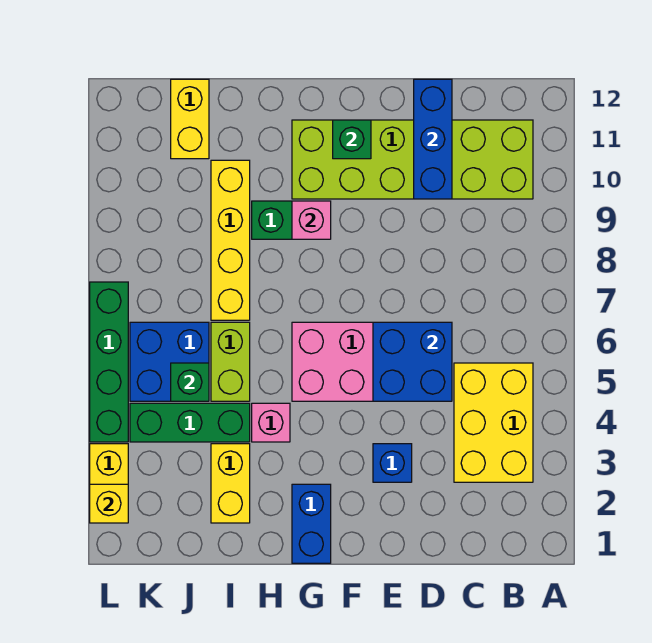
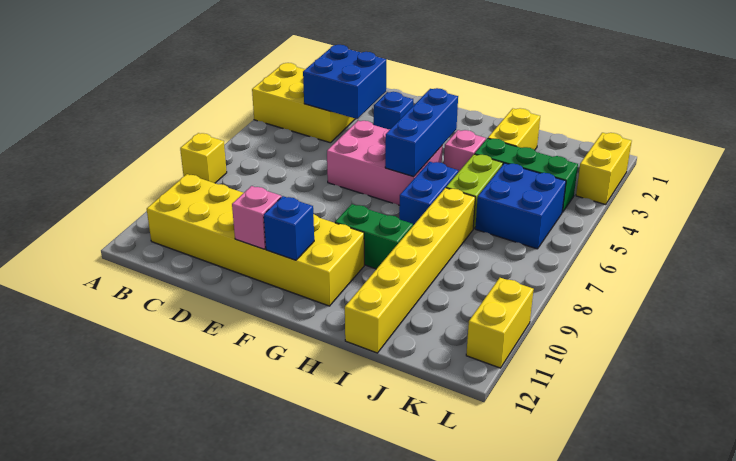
yellow 2x3 brick [454,363,533,482] -> yellow 2x3 brick turned to [252,63,355,143]
lime 2x6 brick [292,120,533,199] -> yellow 2x6 brick [147,174,364,306]
blue 2x2 brick [373,322,452,401] -> blue 2x2 brick moved to [303,45,386,119]
blue 1x3 brick [414,79,452,199] -> blue 1x3 brick moved to [385,88,458,177]
green 1x1 brick [333,120,371,159] -> blue 1x1 brick [264,196,314,260]
blue 1x2 brick [292,484,331,563] -> blue 1x2 brick moved to [399,162,458,225]
pink 1x1 brick [292,201,331,239] -> pink 1x1 brick moved to [232,186,281,249]
yellow 1x4 brick [211,160,250,320] -> yellow 1x6 brick [345,188,475,353]
green 1x1 brick [171,363,209,401] -> none
yellow 1x2 brick [171,79,209,159] -> yellow 1x2 brick moved to [466,278,534,368]
yellow 1x1 brick [90,484,128,523] -> yellow 1x1 brick moved to [180,133,227,183]
green 1x4 brick [90,282,128,442] -> none

